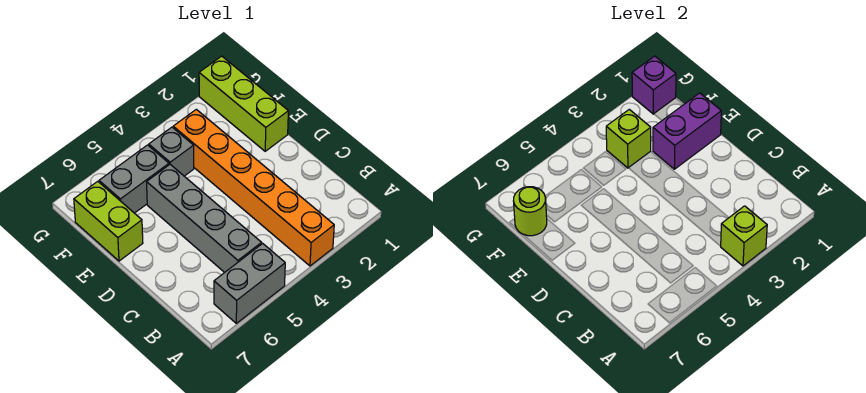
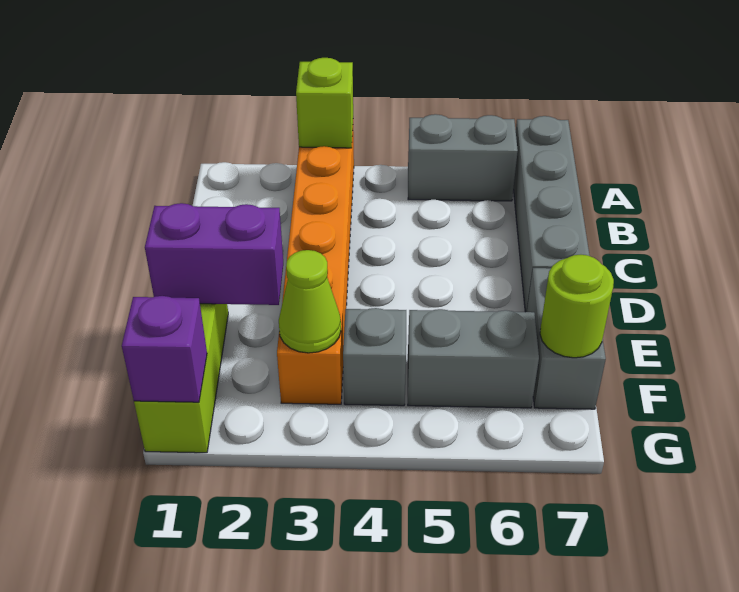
grey 1x4 brick [147,165,262,272] -> grey 1x4 brick moved to [513,116,590,312]
lime 1x2 brick [74,181,143,261] -> grey 1x2 brick [527,268,606,409]
lime 1x1 brick [606,109,651,168] -> lime 1x1 cone [279,250,341,353]

